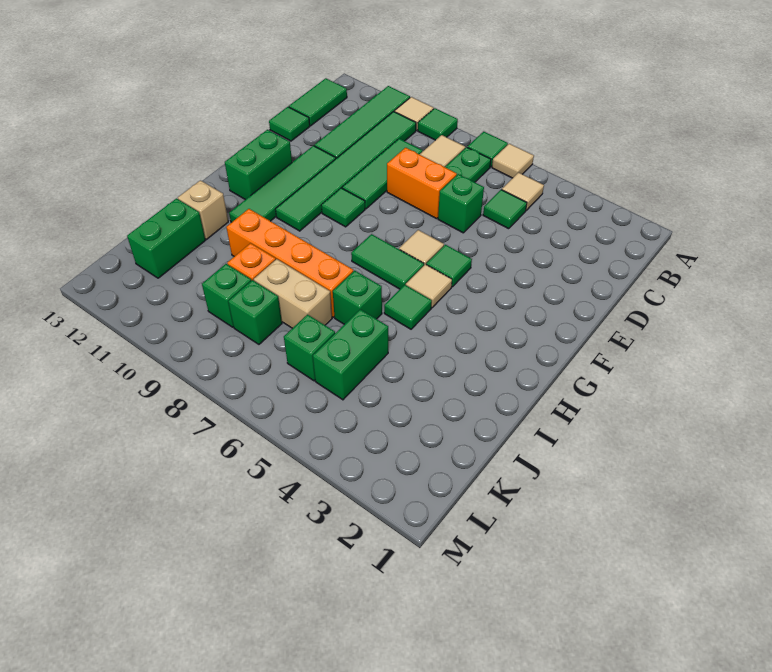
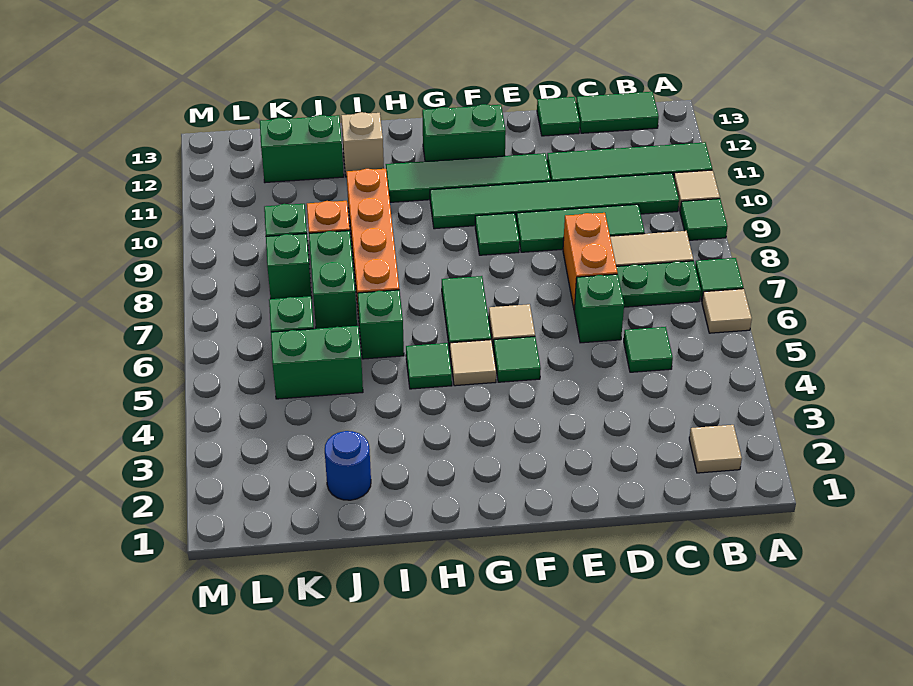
tan 1x1 tile [502,173,544,210] -> tan 1x1 tile moved to [689,425,742,473]
none -> blue 1x1 round brick [325,431,371,500]
tan 1x2 brick [254,259,332,328] -> green 1x2 brick [309,231,357,329]

